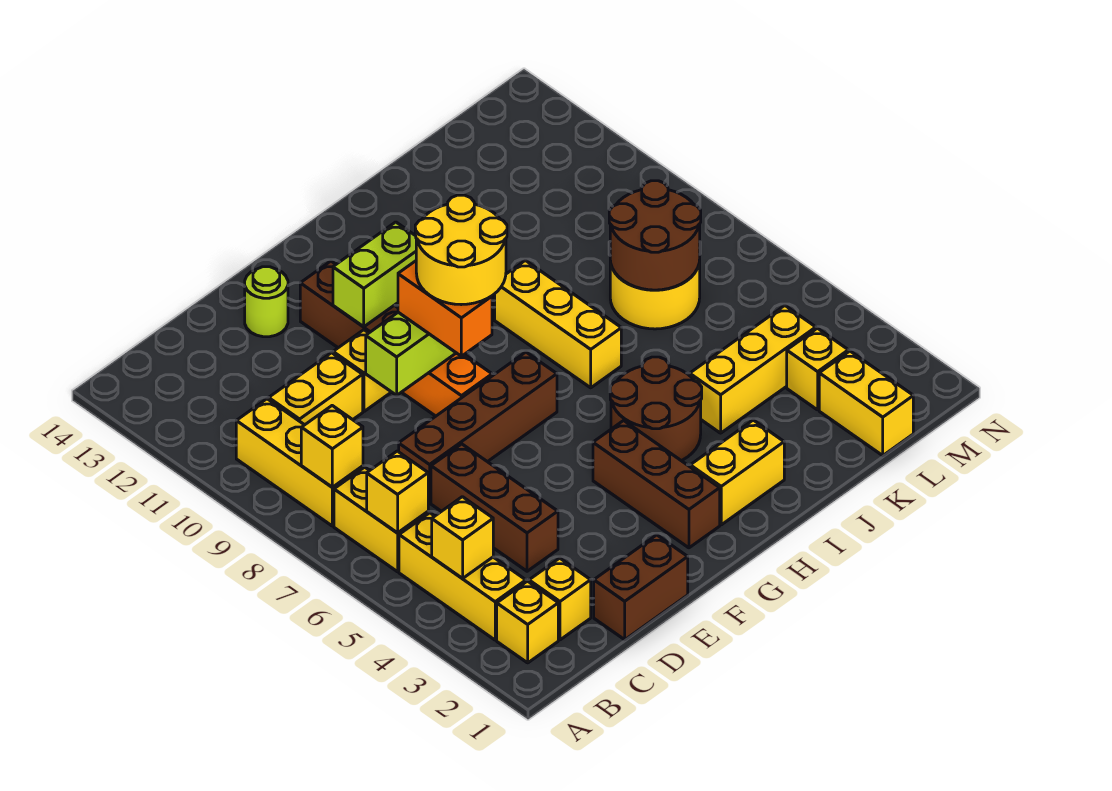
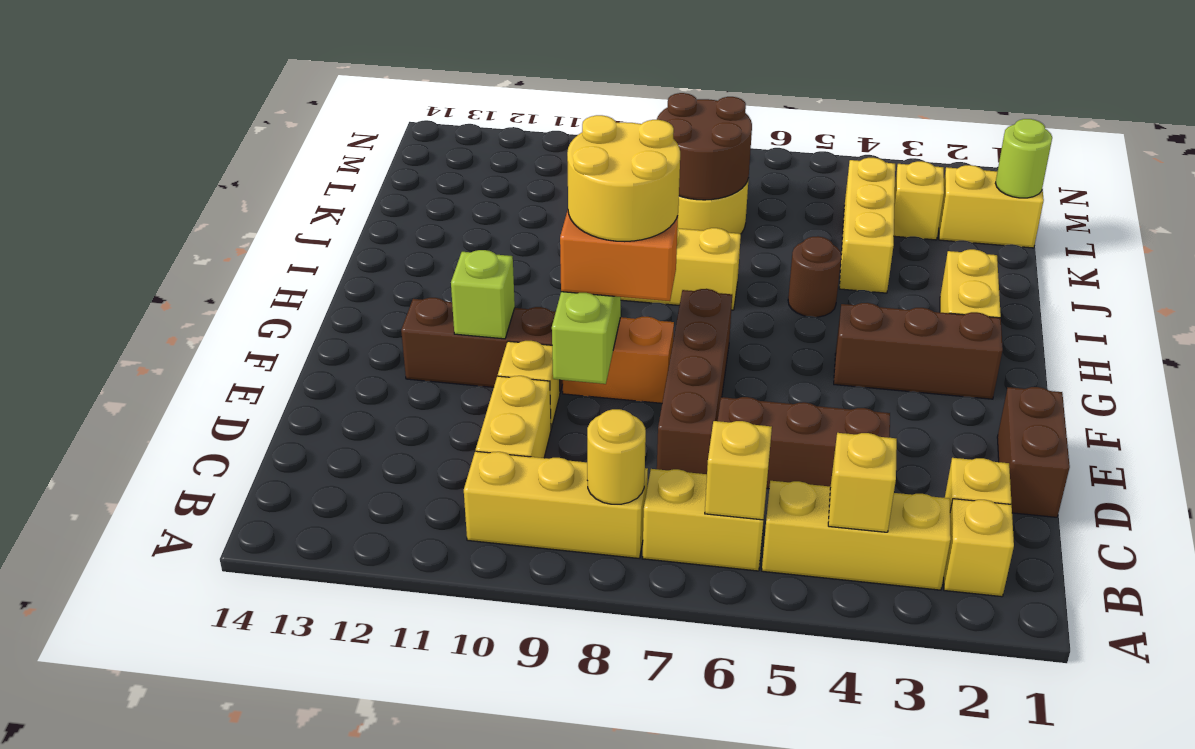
yellow 1x1 brick [301,406,363,487] -> yellow 1x1 round brick [587,409,646,504]
lime 1x1 round brick [245,267,288,337] -> lime 1x1 round brick moved to [995,119,1052,198]
lime 1x2 brick [333,222,416,327] -> lime 1x1 brick [451,250,515,339]
brown 2x2 round brick [610,357,702,461] -> brown 1x1 round brick [788,236,841,317]

